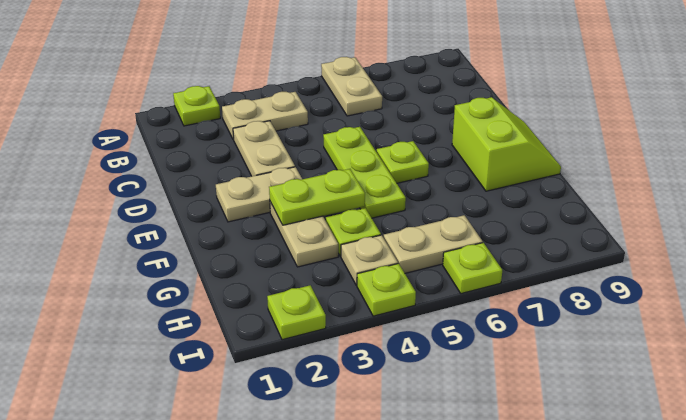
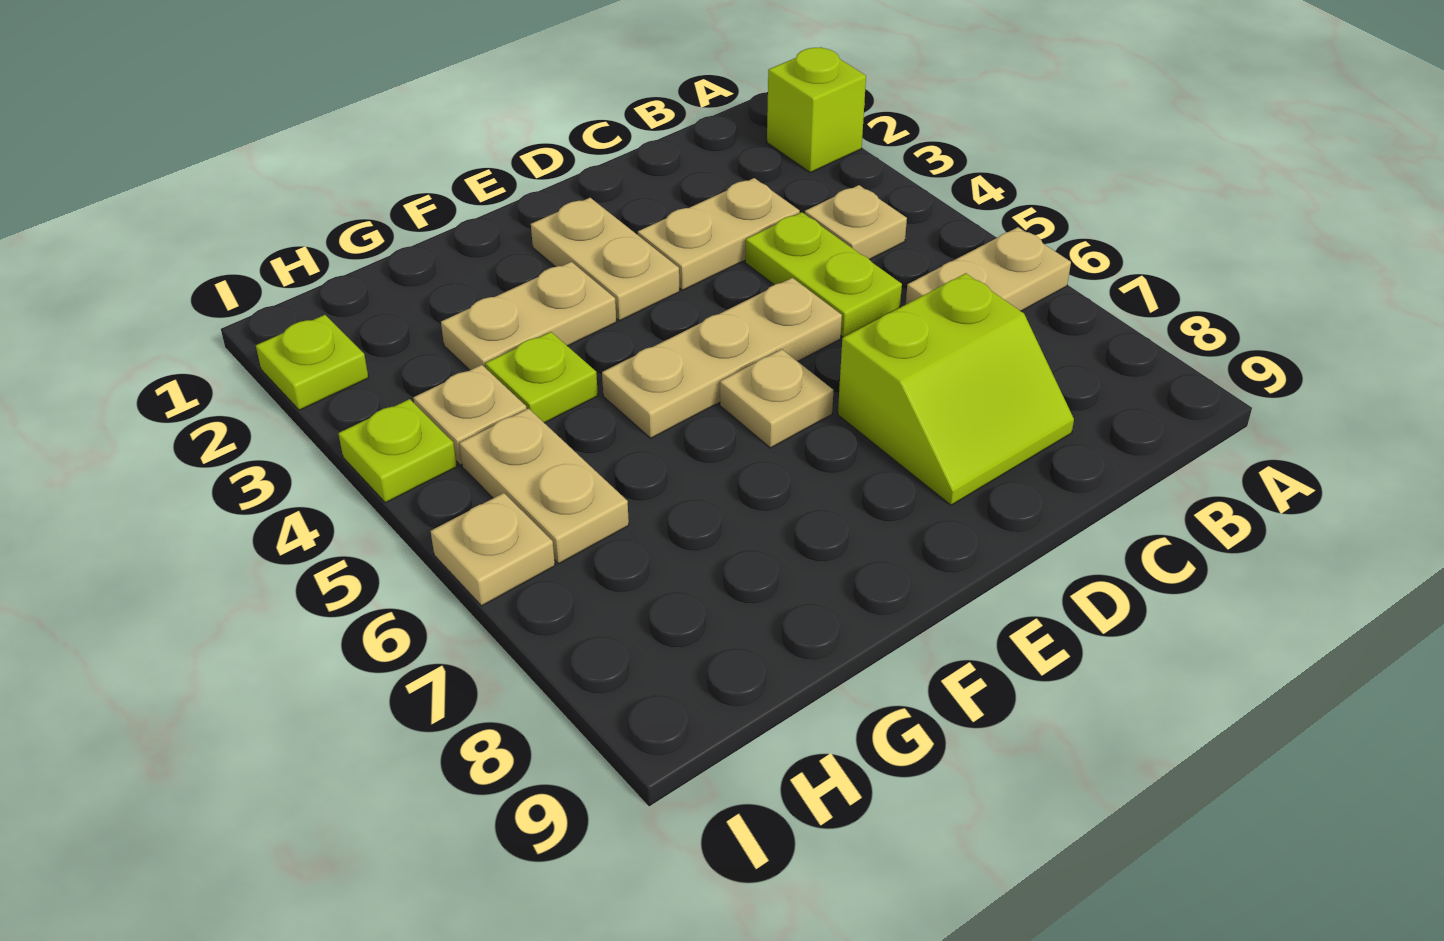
lime 1x1 plate [173,86,220,126] -> lime 1x1 brick [767,47,866,172]
tan 1x2 plate [222,92,308,140] -> tan 1x1 plate [805,185,907,260]
lime 1x3 plate [323,127,406,218] -> tan 1x3 plate [602,278,842,438]
lime 1x1 plate [377,141,429,183] -> tan 1x1 plate [720,349,833,448]
lime 2x2 slope [452,97,561,191] -> lime 2x2 slope moved to [838,273,1074,505]
lime 1x2 plate [269,169,365,225] -> lime 1x2 plate moved to [745,212,902,337]
lime 1x1 plate [443,243,502,294] -> tan 1x1 plate [431,493,555,606]

